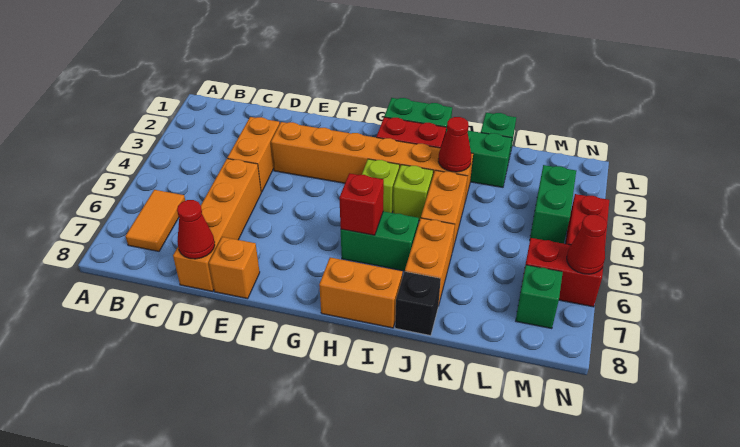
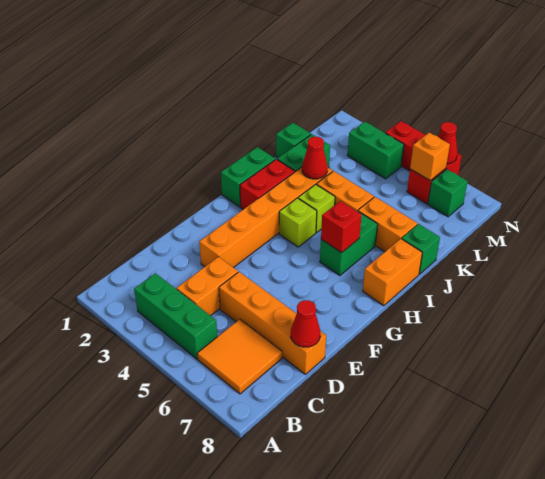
none -> green 1x3 brick [134,273,217,359]
orange 1x2 tile [125,190,185,251] -> orange 2x2 tile [197,319,282,394]
orange 1x2 brick [228,117,280,192] -> orange 1x2 brick turned to [177,257,238,316]
orange 1x1 brick [209,237,260,299] -> orange 1x1 brick moved to [410,133,450,181]
black 1x1 brick [395,272,441,336] -> green 1x1 brick [402,224,440,274]

